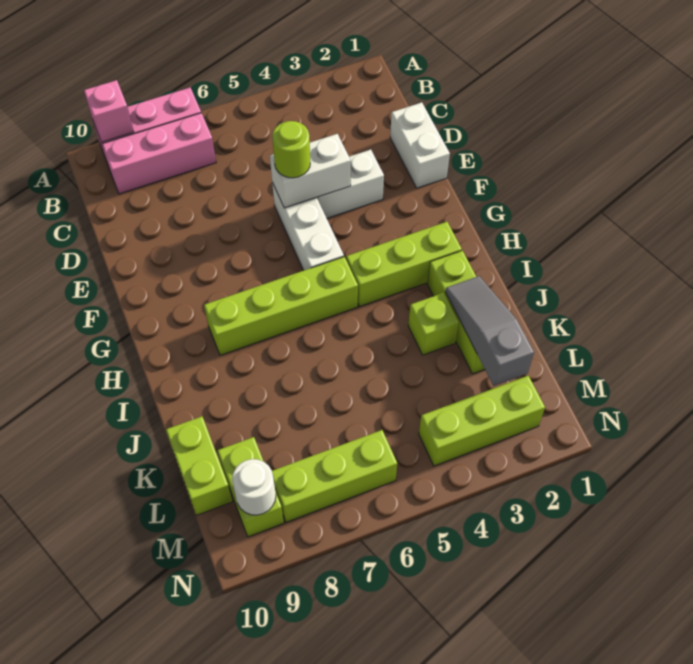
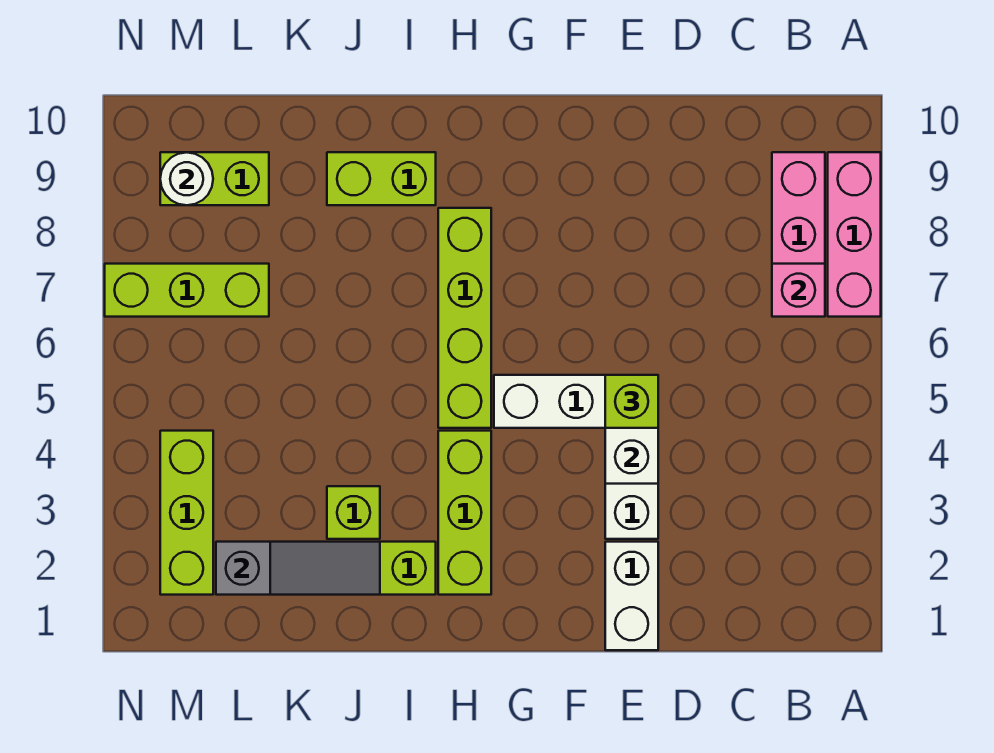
pink 1x1 brick [84,80,134,142] -> pink 1x1 brick moved to [772,264,825,317]
white 1x2 brick [390,102,450,188] -> white 1x2 brick turned to [605,542,658,650]
lime 1x1 round brick [272,121,310,178] -> lime 1x1 brick [605,375,658,428]
lime 1x2 brick [166,416,232,515] -> lime 1x2 brick moved to [327,152,436,205]
lime 1x3 brick [272,430,397,522] -> lime 1x3 brick turned to [105,264,269,317]

